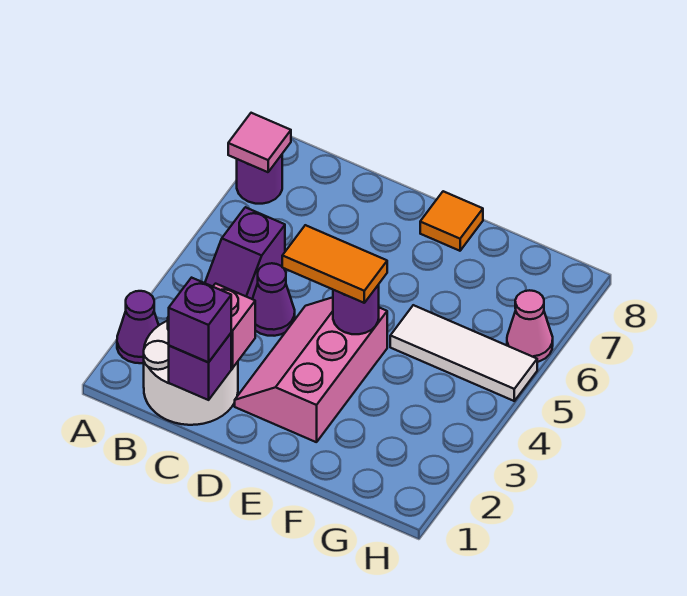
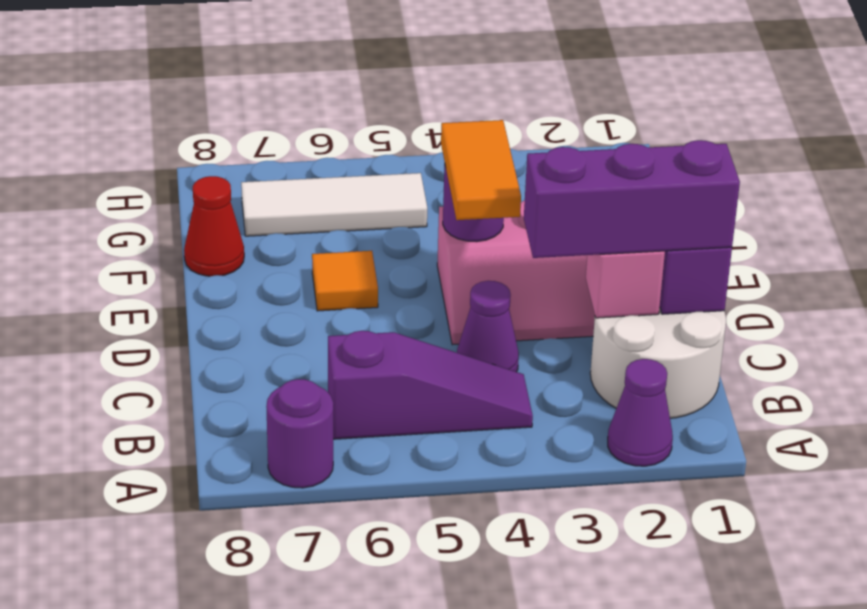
pink 1x1 tile [228,113,291,172] -> none
purple 1x2 slope [205,207,285,299] -> purple 1x3 slope [328,331,533,439]
purple 1x1 brick [169,278,231,362] -> purple 1x3 brick [524,140,740,258]
orange 1x1 tile [420,191,483,251] -> orange 1x1 tile moved to [312,251,378,311]
white 1x3 tile [390,305,537,401] -> white 1x3 tile turned to [241,173,427,236]
none -> red 1x1 cone [184,176,244,276]
pink 1x1 cone [507,290,553,362] -> none

